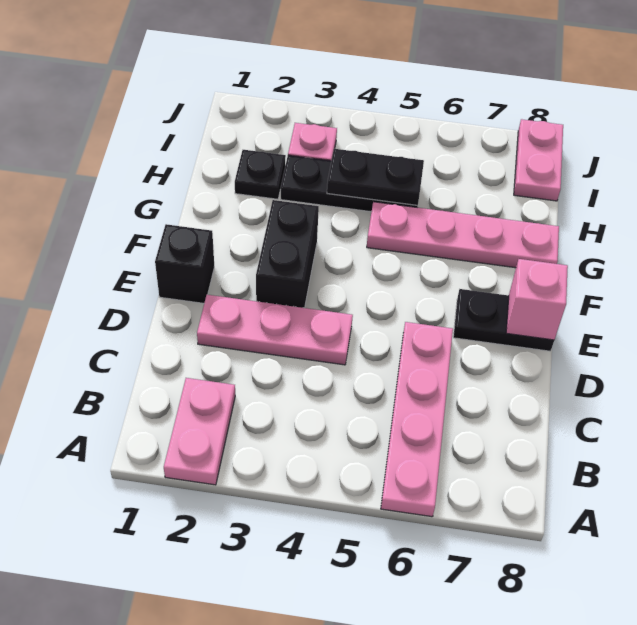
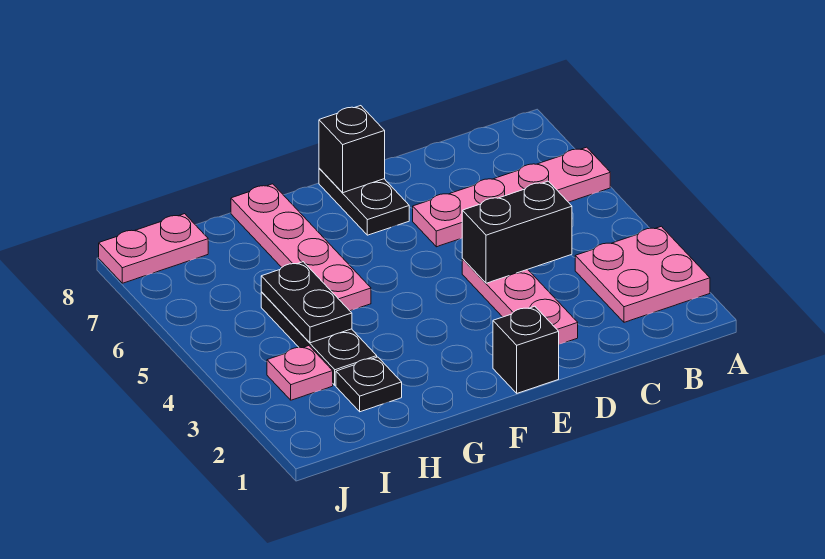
pink 1x2 plate [164,378,235,485] -> pink 2x2 plate [575,226,710,322]
black 1x2 brick [256,200,319,308] -> black 1x2 brick moved to [462,181,572,283]
pink 1x1 brick [506,259,568,340] -> black 1x1 brick [319,106,385,193]

